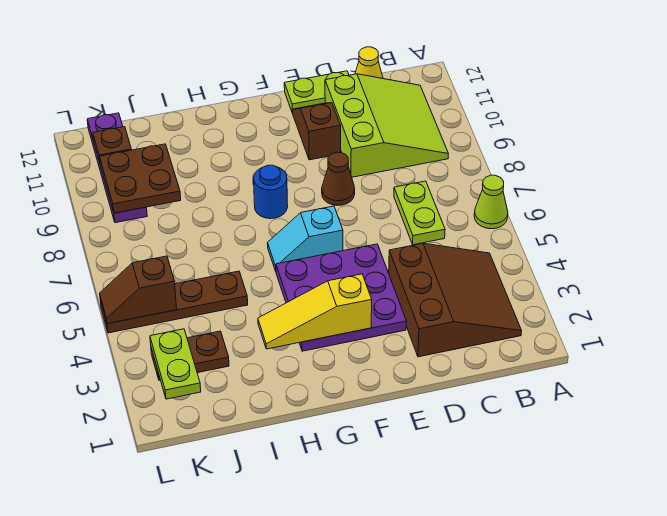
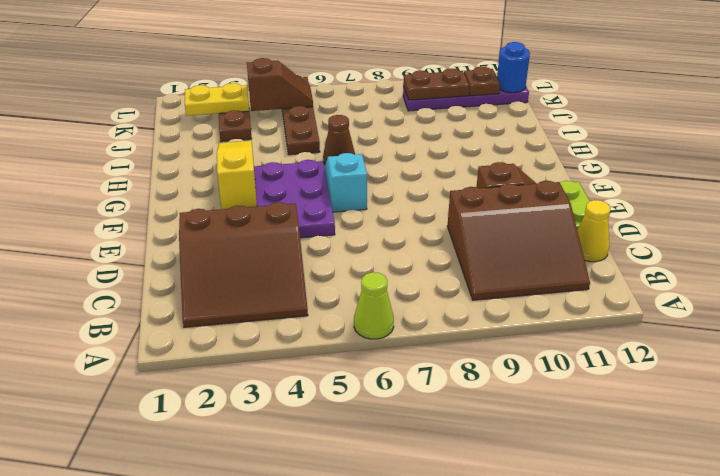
lime 3x3 slope [325,74,448,177] -> brown 3x3 slope [447,181,590,300]
lime 1x2 plate [394,181,445,245] -> none
brown 1x1 cone [322,152,355,206] -> brown 1x1 cone moved to [323,115,355,165]
blue 1x1 round brick [254,165,288,219] -> blue 1x1 round brick moved to [497,42,530,93]
brown 2x2 plate [100,144,181,213] -> brown 1x2 plate [403,69,469,100]
lime 1x2 plate [150,329,201,399] -> yellow 1x2 plate [185,83,249,116]
brown 1x2 slope [100,256,177,324] -> brown 1x2 slope turned to [247,58,313,111]

